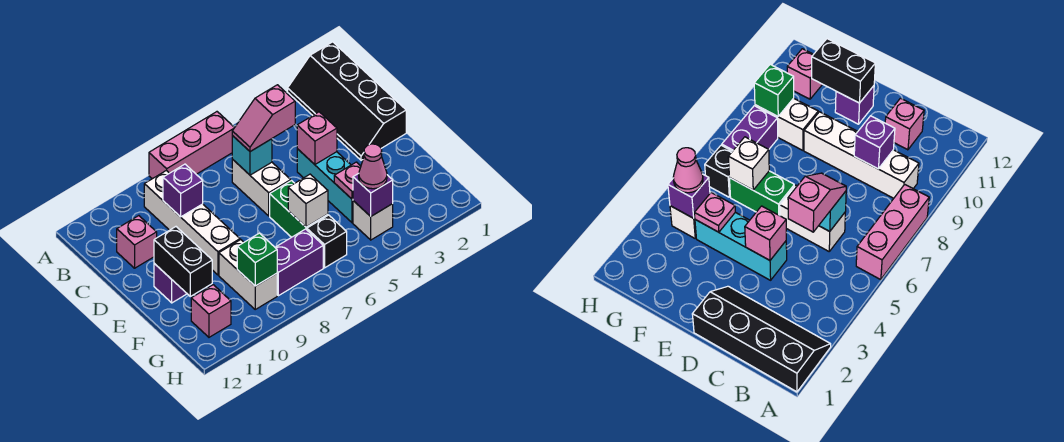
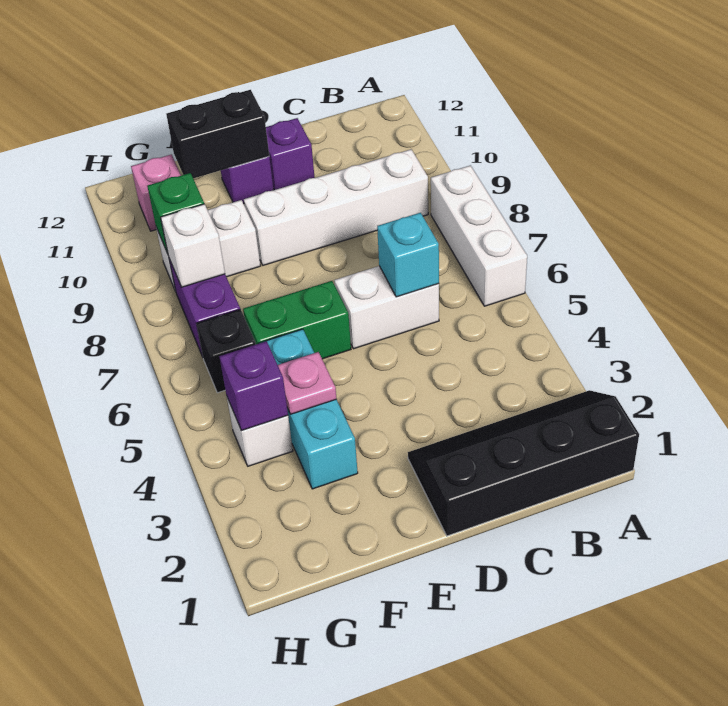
pink 1x3 brick [149,112,235,179] -> white 1x3 brick [431,165,527,306]
pink 1x2 slope [232,85,295,152] -> none
purple 1x1 brick [163,164,203,217] -> purple 1x1 brick moved to [266,118,315,190]
pink 1x1 brick [117,216,157,268] -> none
cyan 1x3 brick [297,149,353,223] -> cyan 1x3 brick turned to [261,329,358,489]
pink 1x1 brick [297,112,337,164] -> none
white 1x1 brick [288,174,328,227] -> white 1x1 brick moved to [161,204,225,287]
pink 1x1 cone [359,144,387,189] -> none

